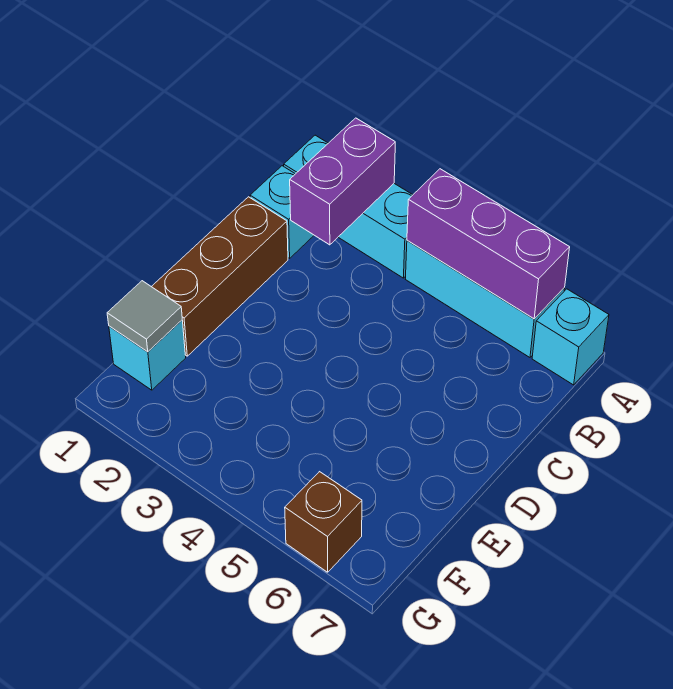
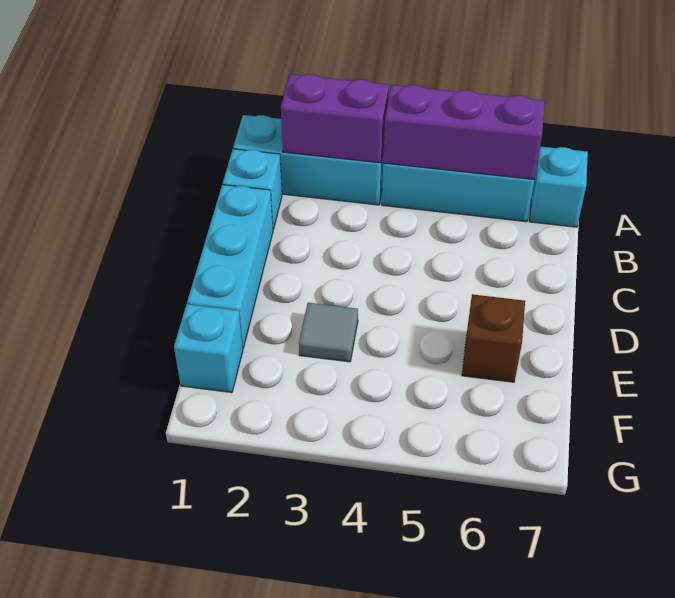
purple 1x2 brick [290,118,395,245] -> purple 1x2 brick turned to [281,74,389,163]
brown 1x3 brick [152,197,288,356] -> cyan 1x3 brick [187,185,273,348]
grey 1x1 tile [107,281,182,352] -> grey 1x1 tile moved to [299,303,358,362]
brown 1x1 brick [285,472,362,572] -> brown 1x1 brick moved to [462,294,525,382]

